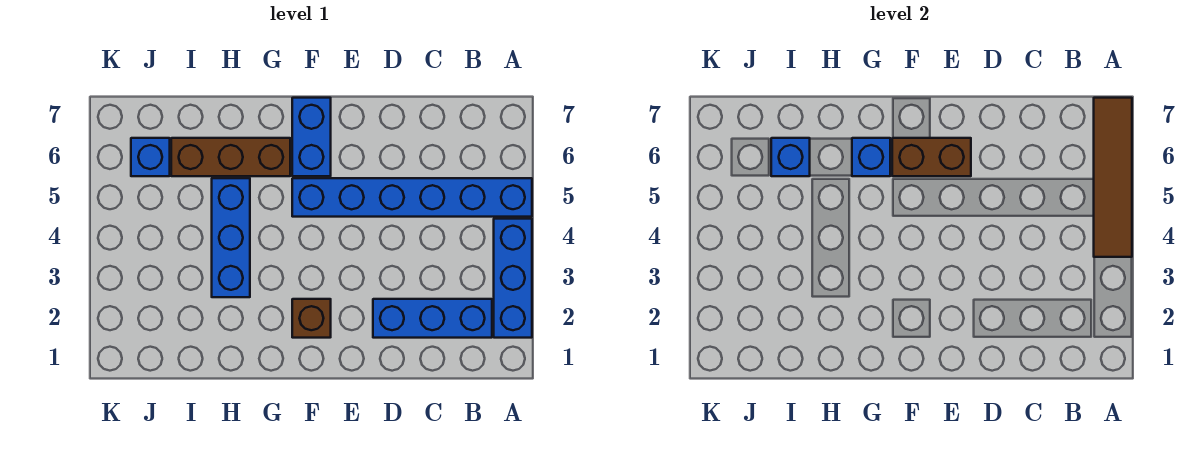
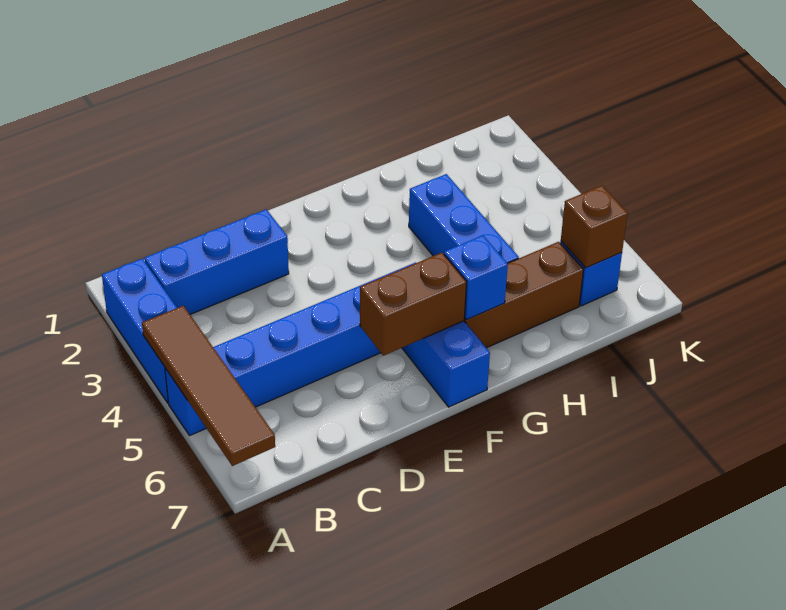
brown 1x1 brick [292,299,331,338] -> brown 1x1 brick moved to [561,186,628,268]
blue 1x1 brick [771,138,810,176] -> none

